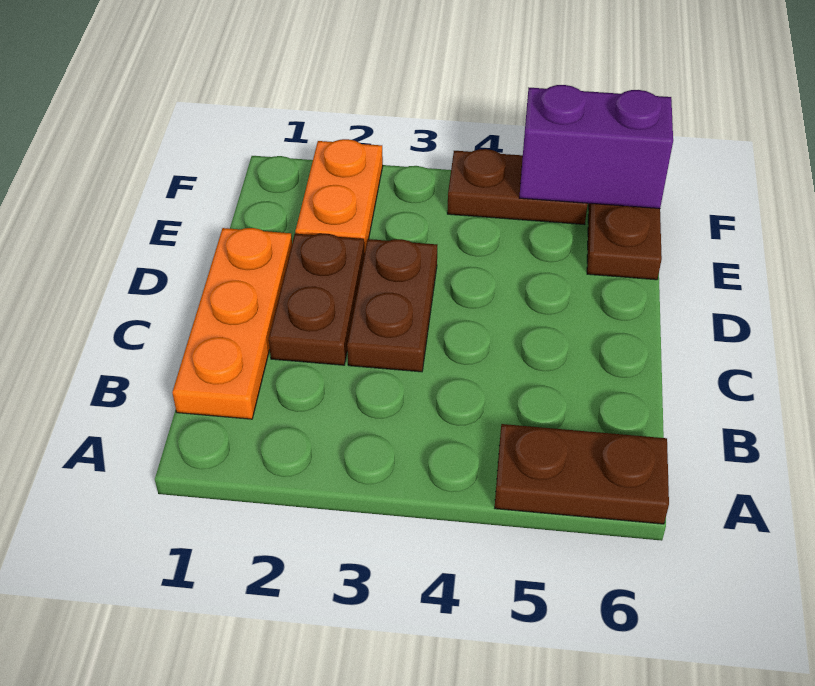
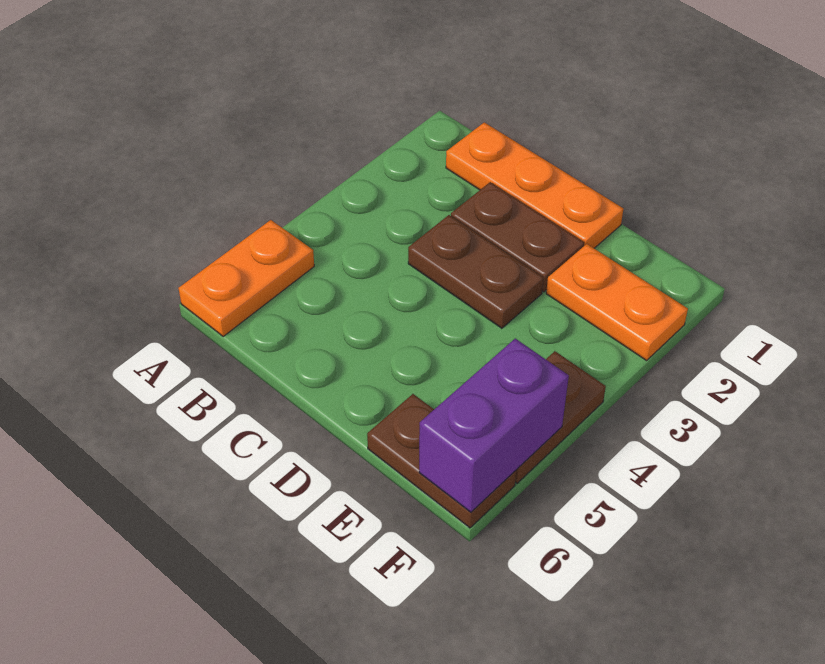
brown 1x2 plate [495,424,669,524] -> orange 1x2 plate [178,220,314,337]

